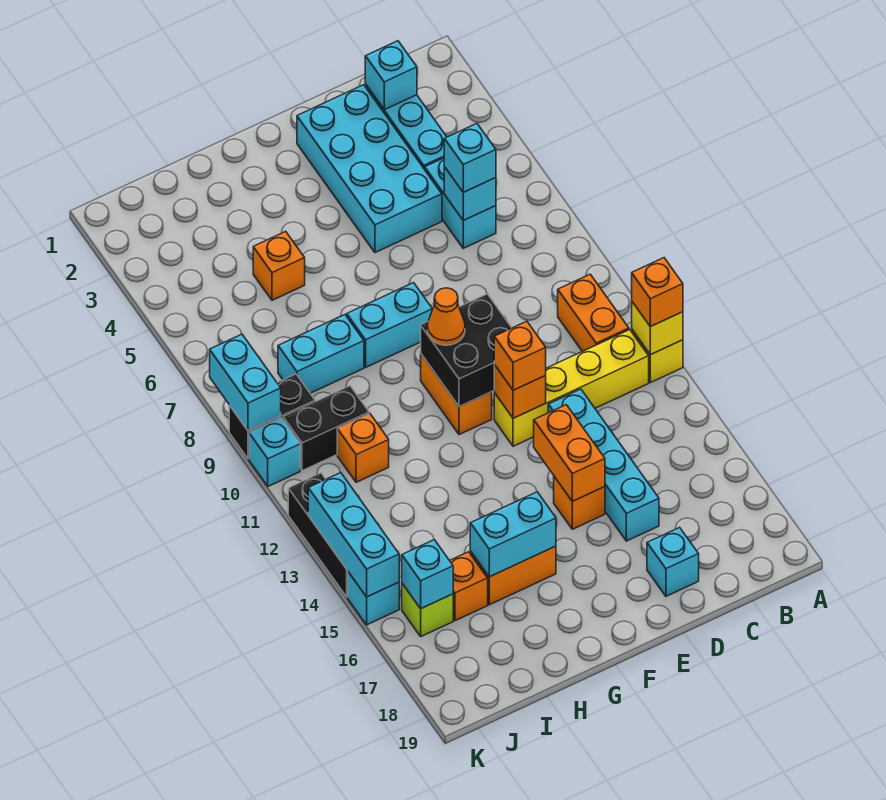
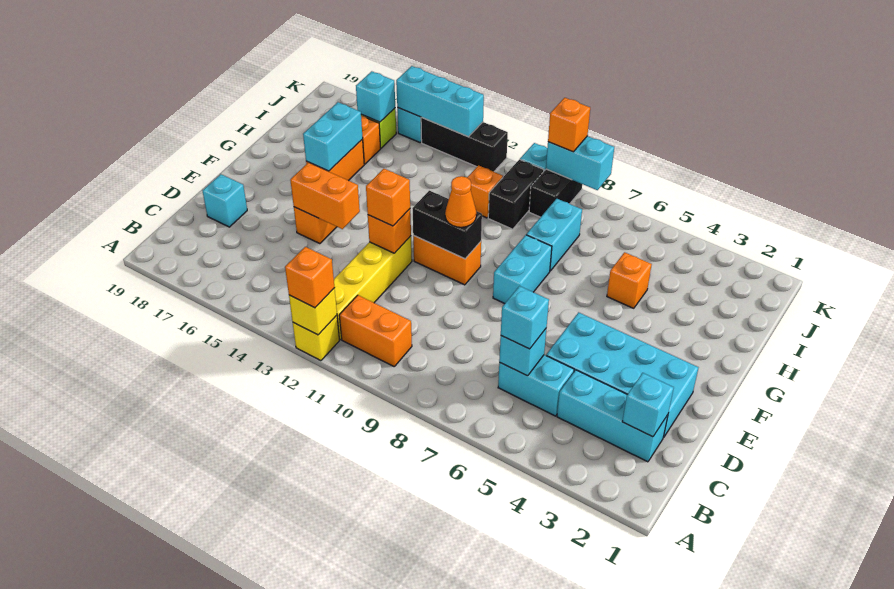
cyan 1x4 brick [548,389,659,541] -> none
black 2x2 brick [421,294,512,407] -> black 1x2 brick [412,191,482,259]
none -> orange 1x1 brick [548,98,590,152]

